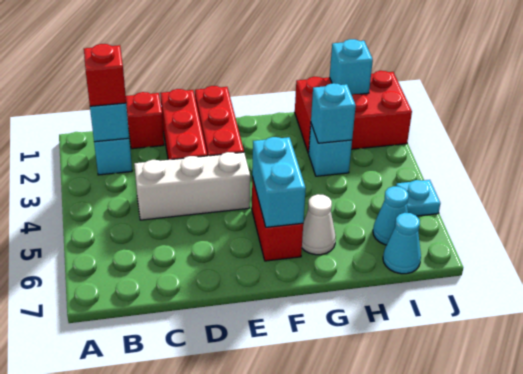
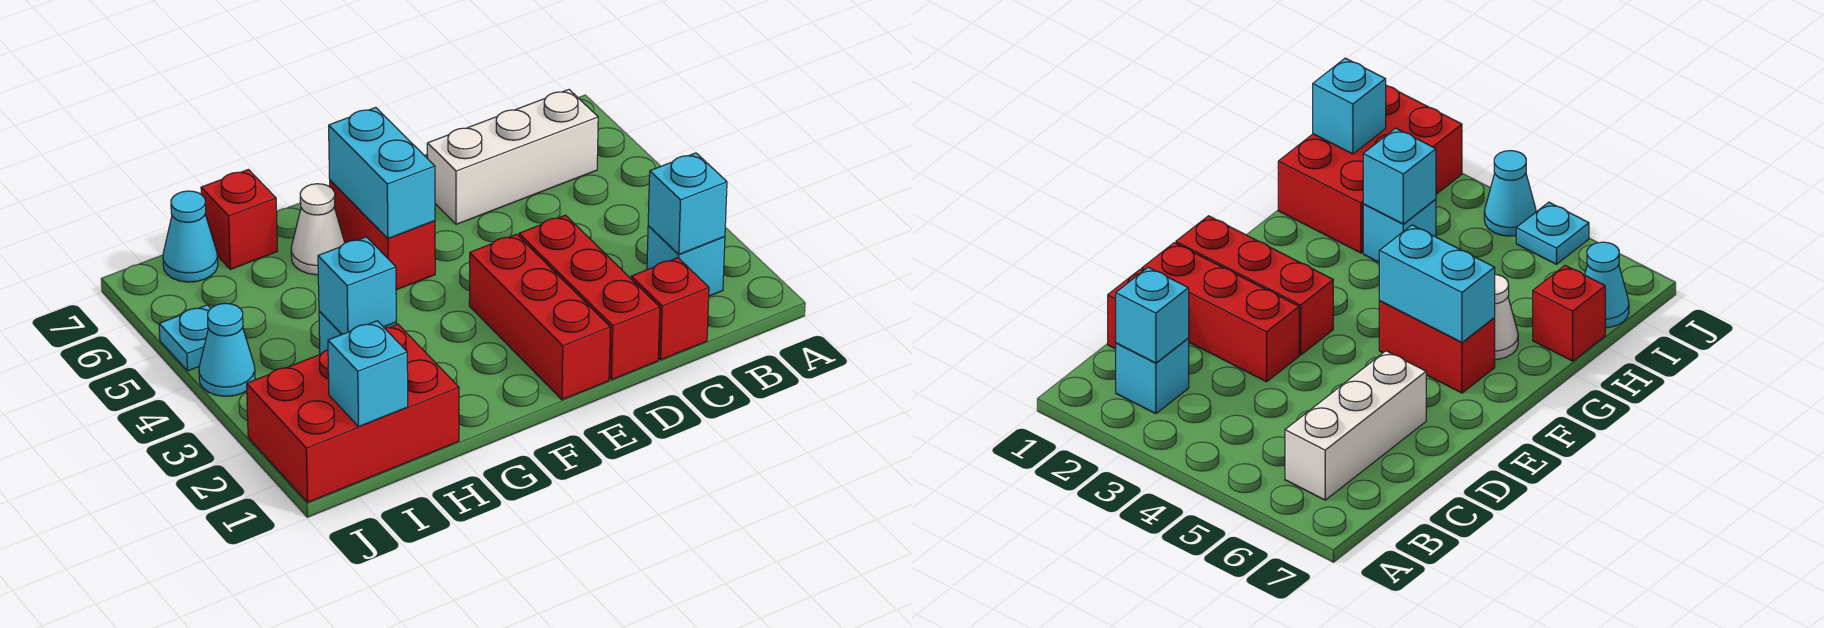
red 1x1 brick [84,44,126,106] -> red 1x1 brick moved to [201,170,277,269]
white 1x3 brick [134,152,250,220] -> white 1x3 brick moved to [427,90,598,224]
cyan 1x1 cone [373,186,408,245] -> cyan 1x1 cone moved to [199,303,255,396]

